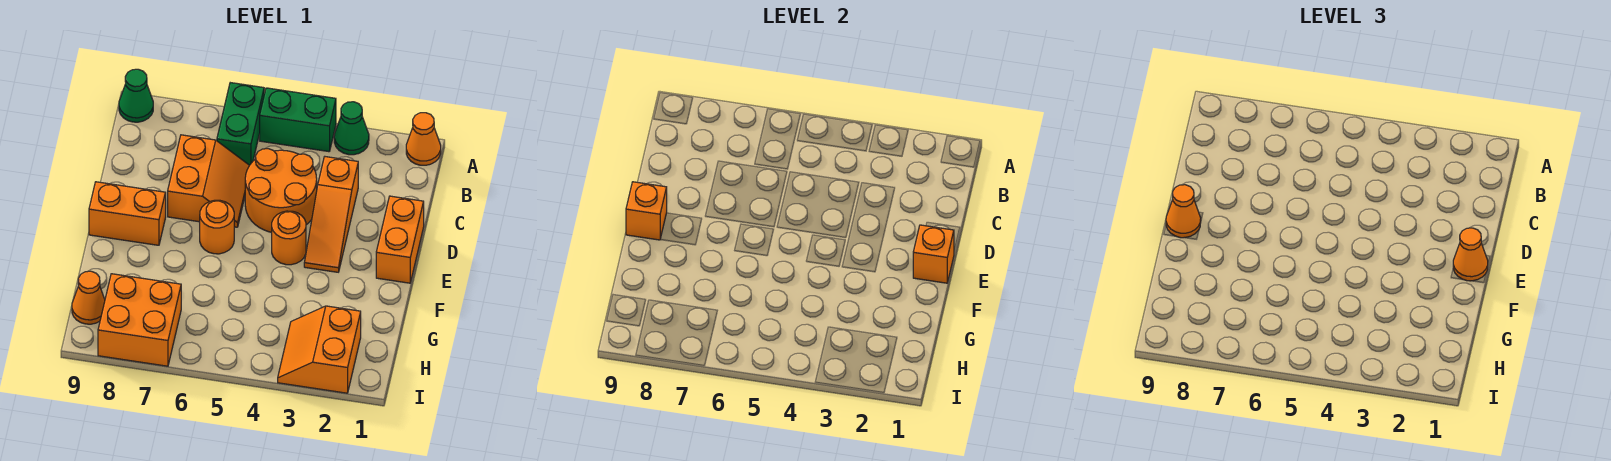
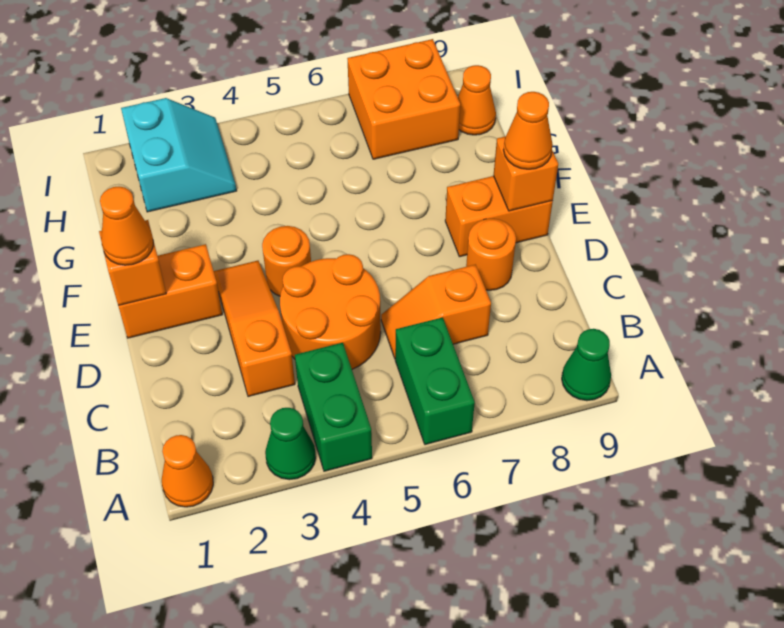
green 1x2 brick [260,88,336,152] -> green 1x2 brick turned to [295,343,372,471]
orange 2x2 slope [168,135,250,227] -> orange 1x2 slope [381,265,491,358]
orange 1x2 brick [376,196,424,283] -> orange 1x2 brick turned to [118,244,222,338]
orange 1x1 round brick [200,200,234,254] -> orange 1x1 round brick moved to [466,219,516,290]
orange 2x2 slope [278,306,361,393] -> cyan 2x2 slope [121,98,236,212]

